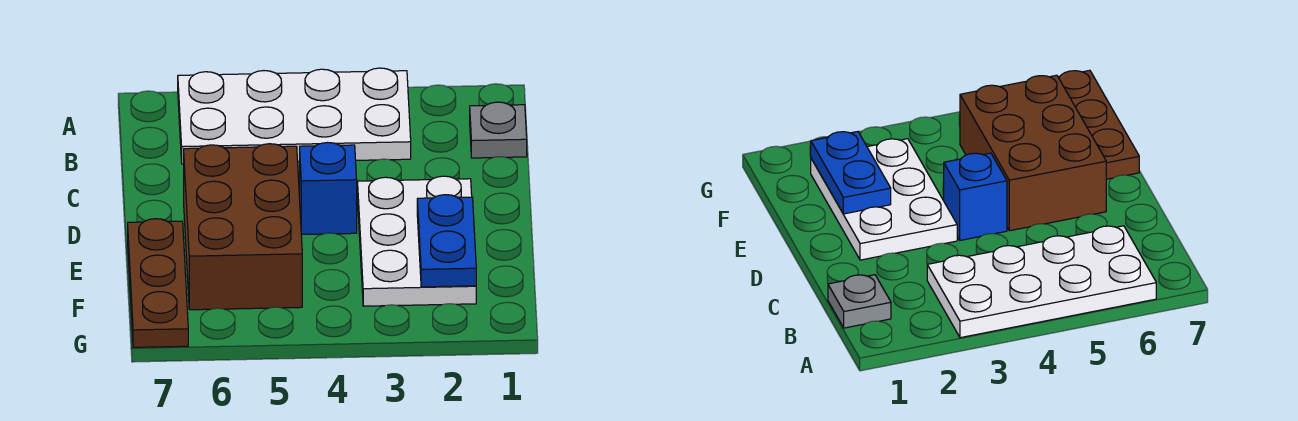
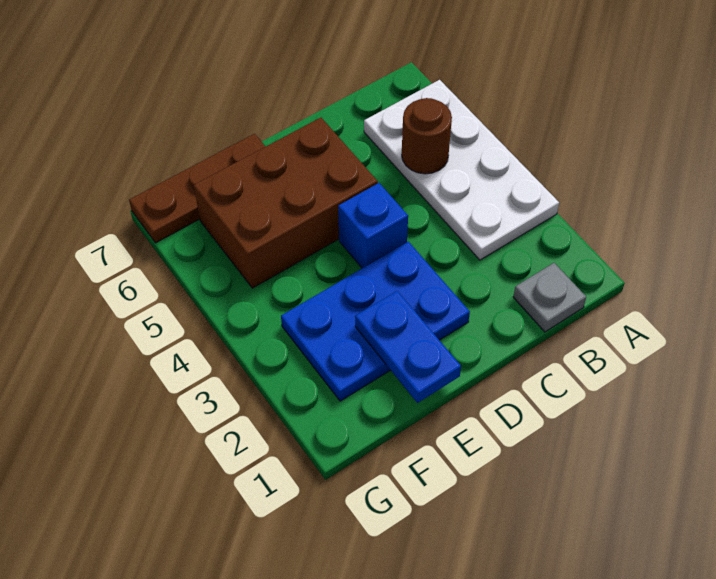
none -> brown 1x1 round brick [402,98,452,174]
white 2x3 plate [358,176,476,306] -> blue 2x3 plate [281,242,470,401]
blue 1x2 plate [417,195,476,287] -> blue 1x2 plate turned to [355,291,461,403]

